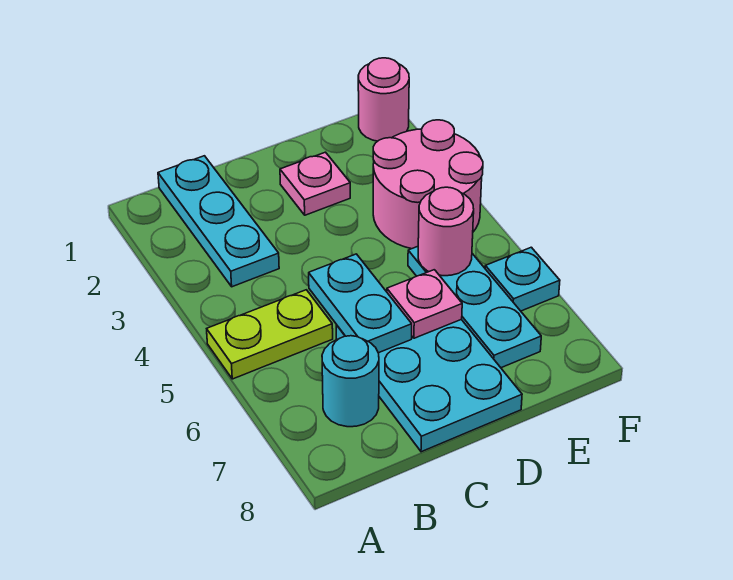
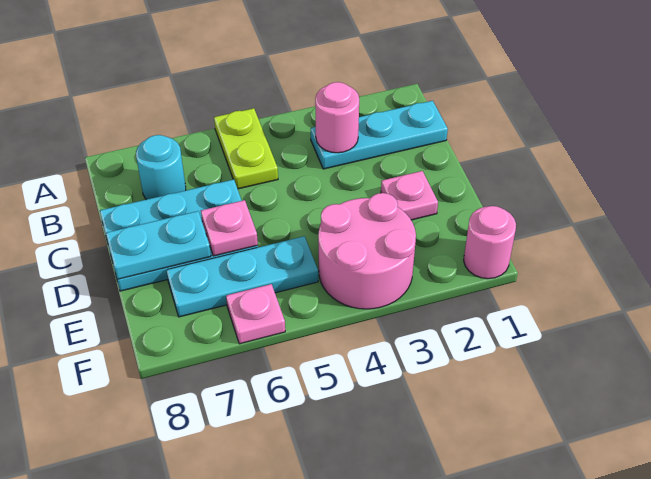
cyan 1x2 plate [309,254,412,353] -> cyan 1x2 plate moved to [106,211,211,279]
pink 1x1 round brick [418,187,474,276] -> pink 1x1 round brick moved to [315,82,359,153]
cyan 1x1 plate [485,247,560,311] -> pink 1x1 plate [226,284,285,344]

